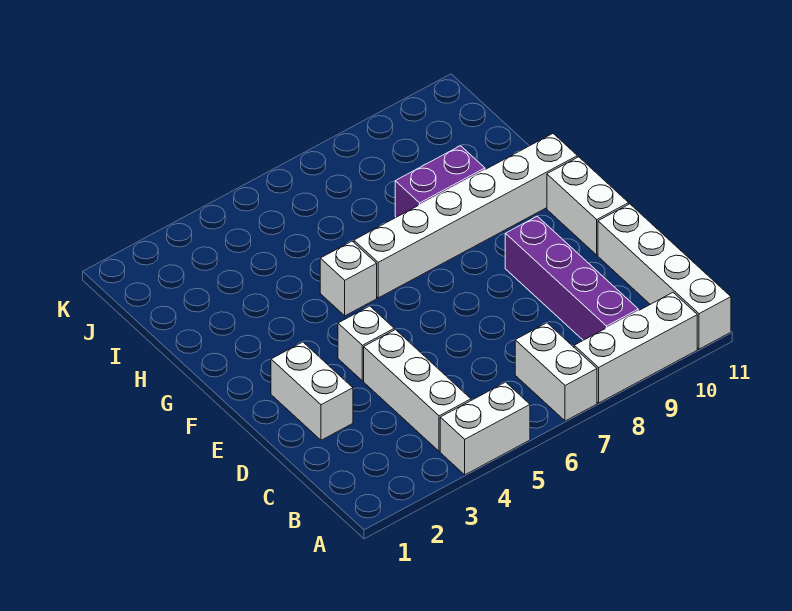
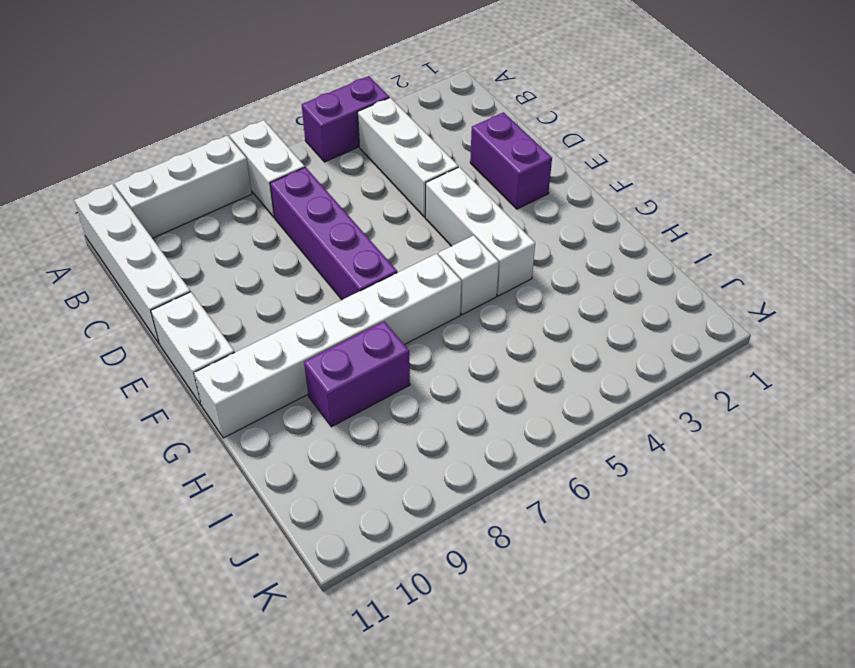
white 1x2 brick [440,382,530,475] -> purple 1x2 brick [302,76,389,162]
purple 1x4 brick [505,216,639,340] -> purple 1x4 brick moved to [270,167,397,300]
white 1x2 brick [271,342,353,440] -> purple 1x2 brick [470,112,552,209]
white 1x1 brick [338,306,394,381] -> white 1x3 brick [426,167,535,296]

